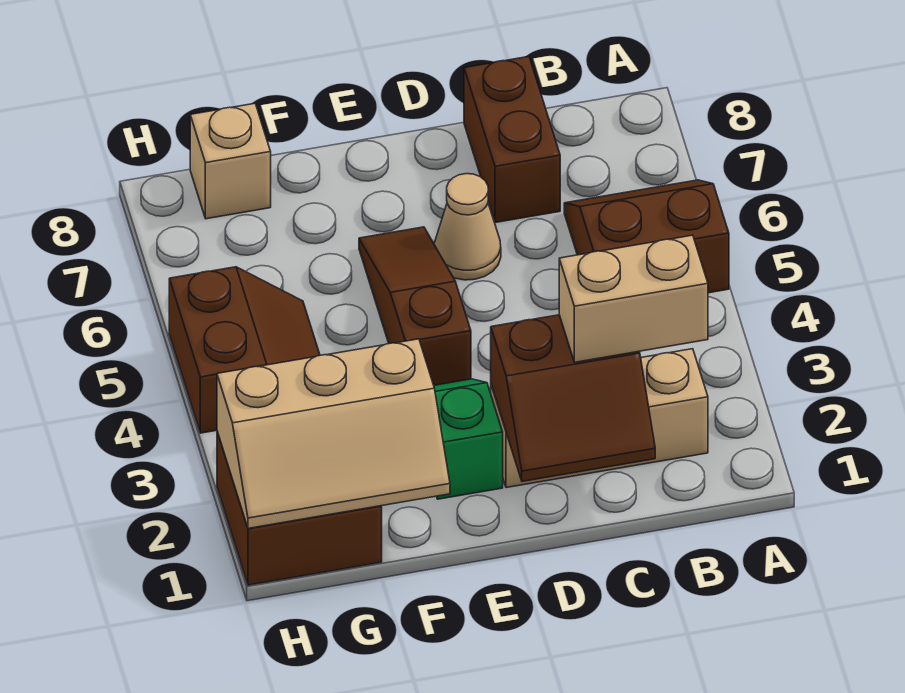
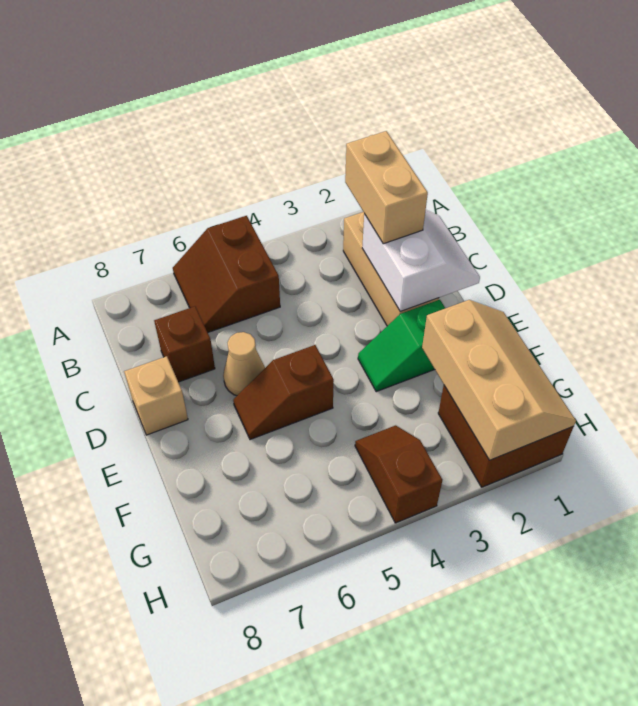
brown 2x2 slope [491,315,655,481] -> white 2x2 slope [362,210,480,312]
brown 1x2 brick [464,57,560,223] -> brown 1x1 brick [154,306,215,382]
brown 1x3 slope [359,227,471,385] -> brown 1x2 slope [233,345,334,440]
brown 2x2 slope [169,267,320,433] -> brown 1x2 slope [355,425,442,523]
tan 1x1 brick [190,103,271,219] -> tan 1x1 brick moved to [124,356,188,435]

